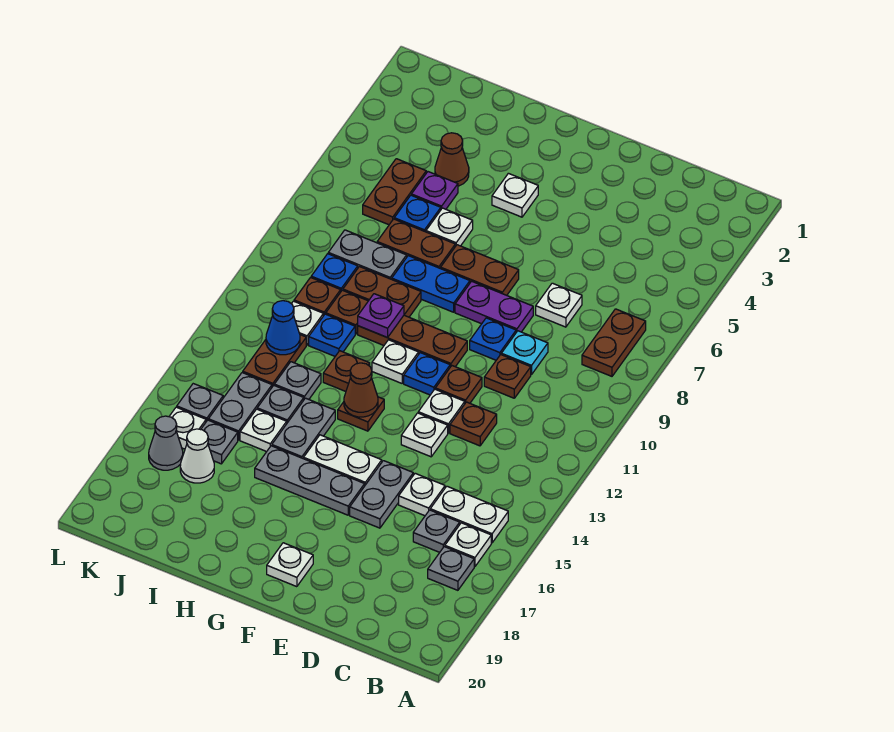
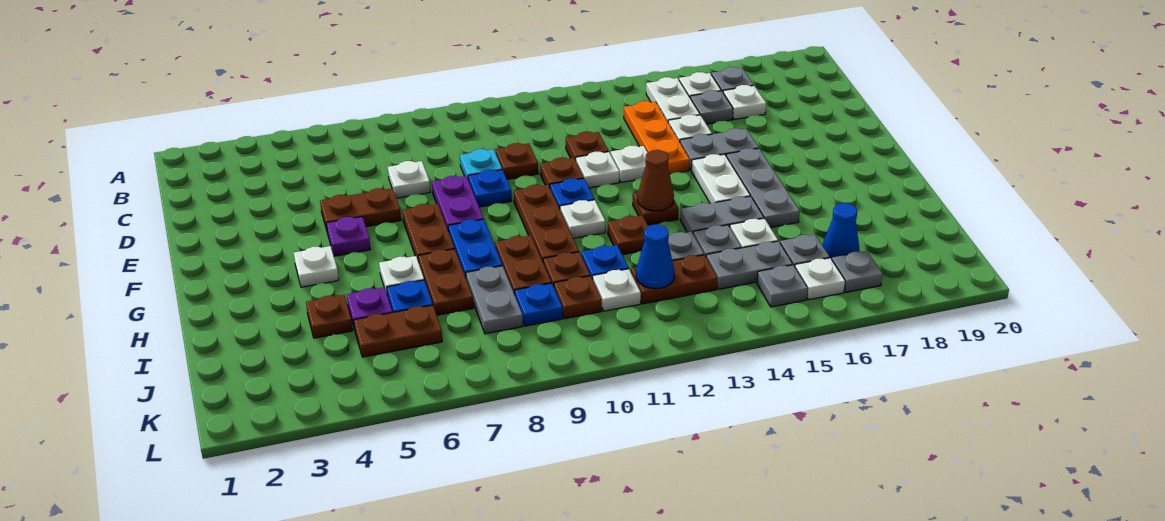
brown 1x2 plate [582,309,646,376] -> brown 1x2 plate moved to [320,188,401,230]
none -> orange 1x3 plate [624,101,690,174]
white 1x1 plate [267,543,313,587] -> white 1x1 plate moved to [723,85,766,120]
purple 1x1 plate [358,294,404,338] -> purple 1x1 plate moved to [326,216,371,256]
brown 1x1 cone [435,133,469,186] -> brown 1x1 plate [306,295,353,338]
white 1x1 cone [180,429,214,483] -> blue 1x1 cone [822,203,859,259]
grey 1x1 cone [149,416,183,470] -> grey 1x1 plate [832,251,883,292]

